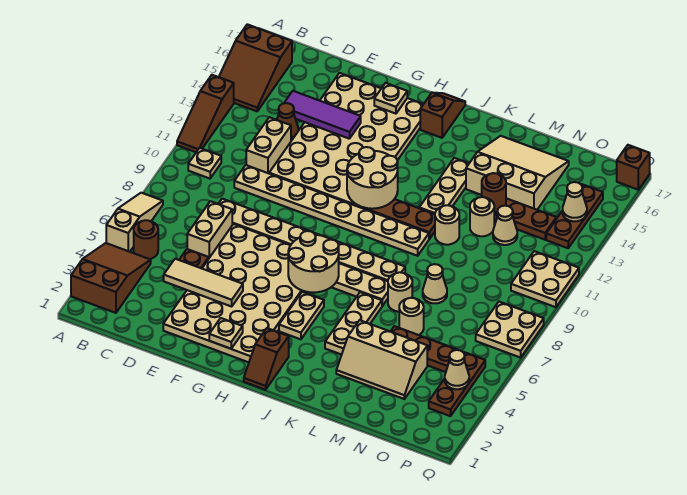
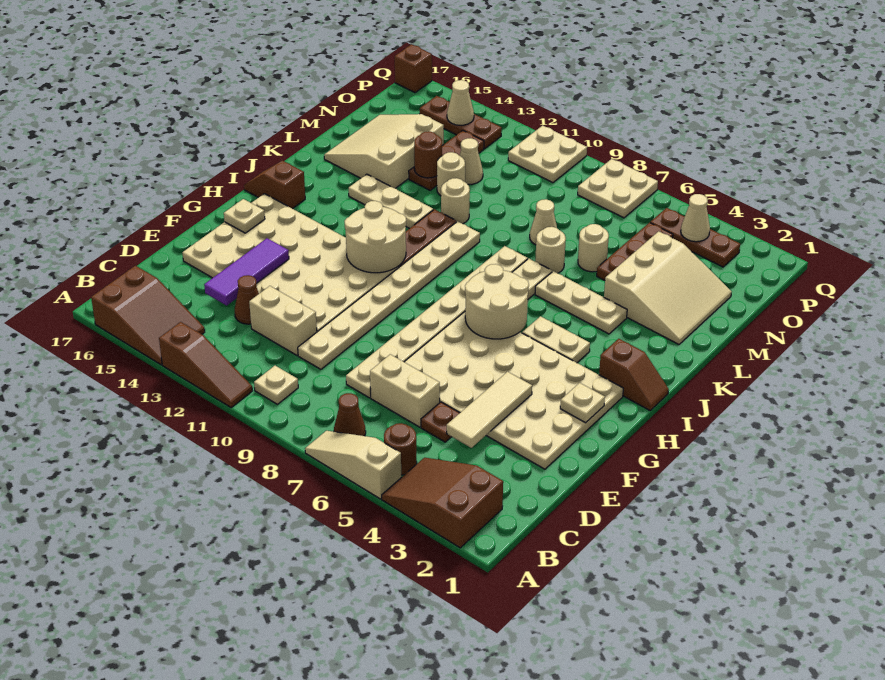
none -> brown 1x1 cone [334,393,366,436]
tan 2x3 slope [336,320,427,399] -> tan 3x3 slope [604,231,732,344]

